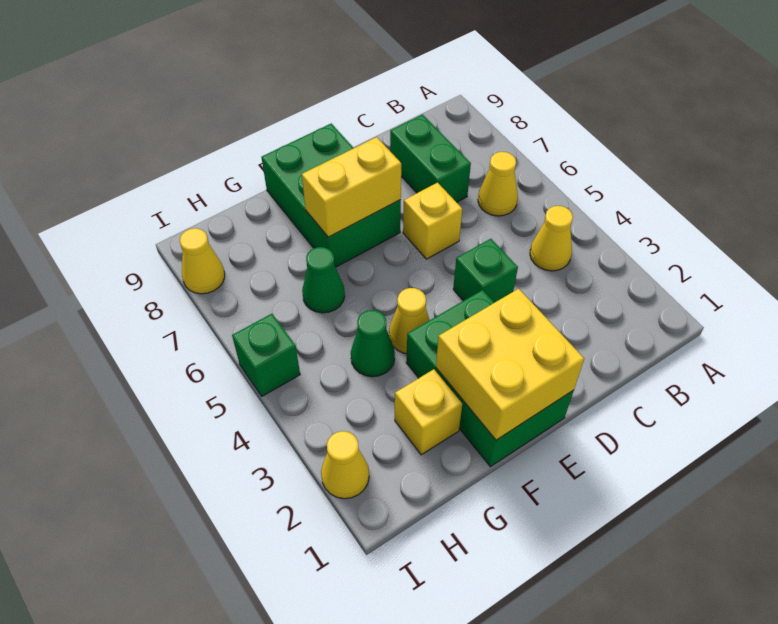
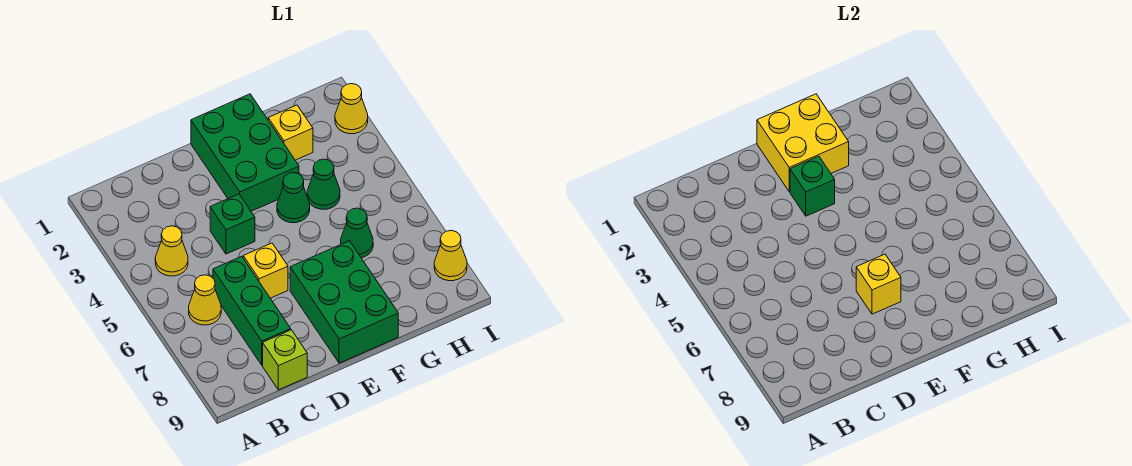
green 1x2 brick [390,115,471,202] -> green 1x3 brick [213,256,291,365]
none -> lime 1x1 brick [263,330,307,390]
yellow 1x2 brick [302,137,401,237] -> yellow 1x1 brick [856,254,901,314]
yellow 1x1 cone [389,288,430,354] -> green 1x1 cone [277,173,310,223]
green 1x1 brick [232,314,300,396] -> green 1x1 brick moved to [790,156,835,216]

